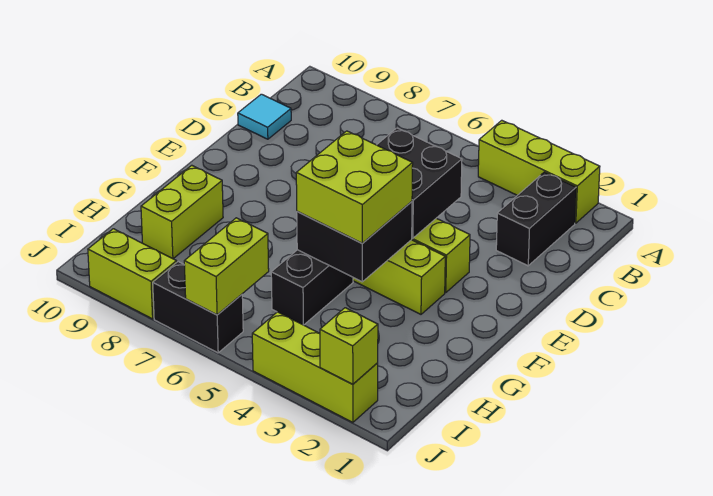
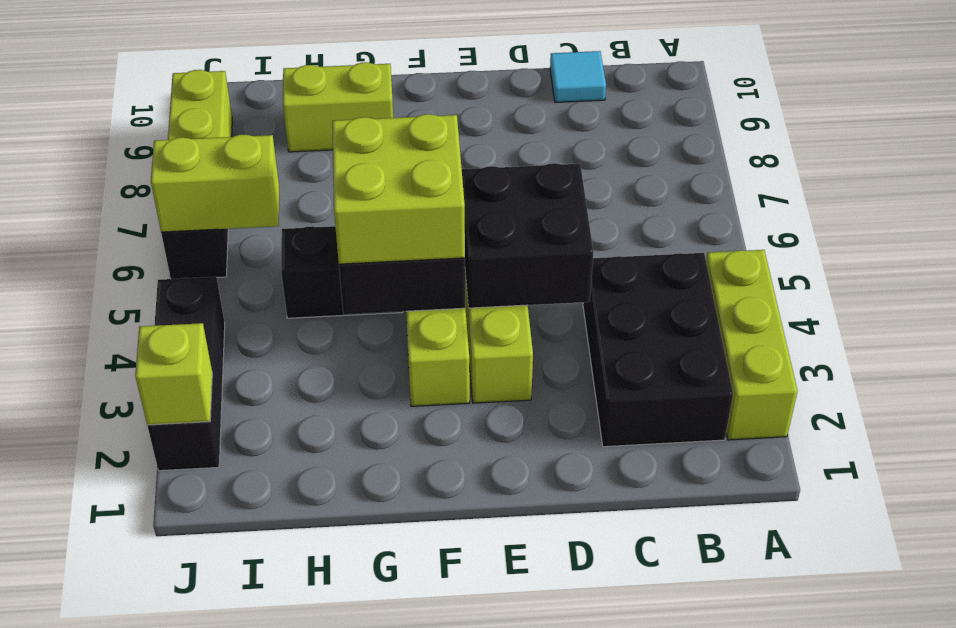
black 1x2 brick [496,172,576,266] -> black 2x3 brick [583,253,733,447]
lime 1x3 brick [252,312,378,423] -> black 1x3 brick [147,277,225,471]

